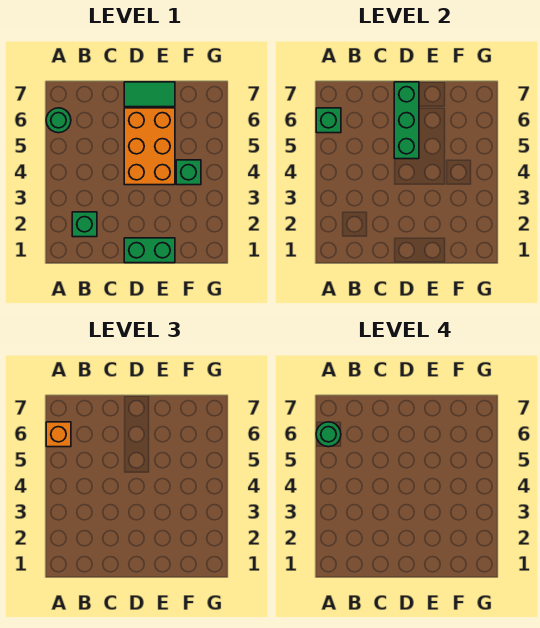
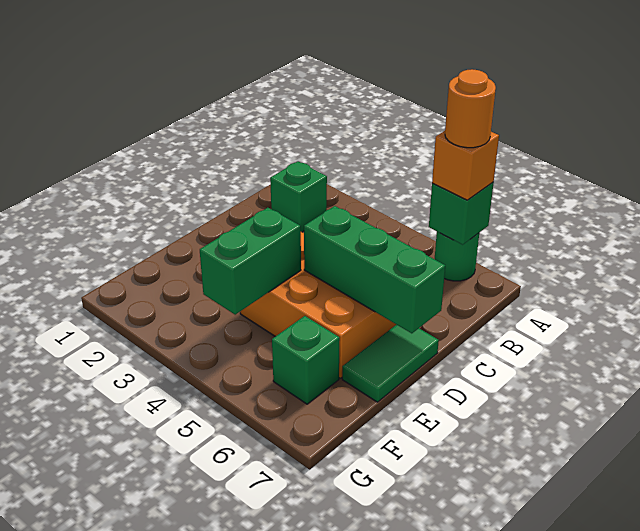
green 1x1 round brick [316,422,341,447] -> orange 1x1 round brick [445,69,496,148]
green 1x2 brick [124,238,175,263] -> green 1x2 brick moved to [200,208,301,315]
green 1x1 brick [176,160,201,185] -> green 1x1 brick moved to [272,316,340,404]

